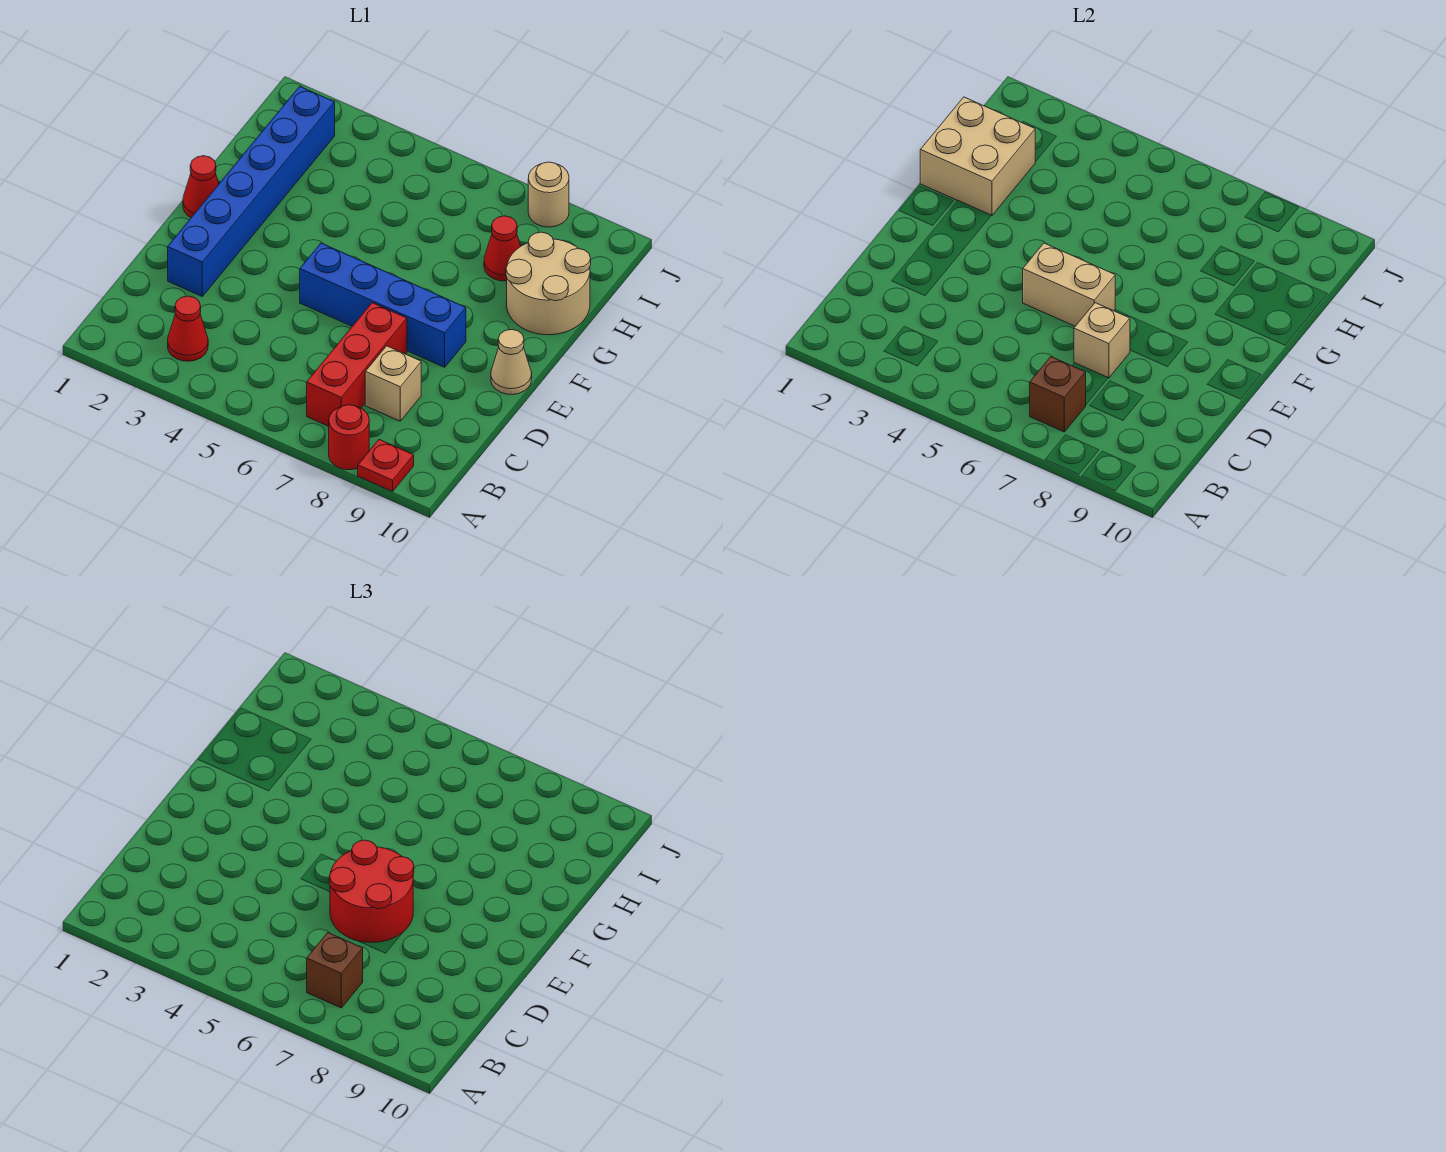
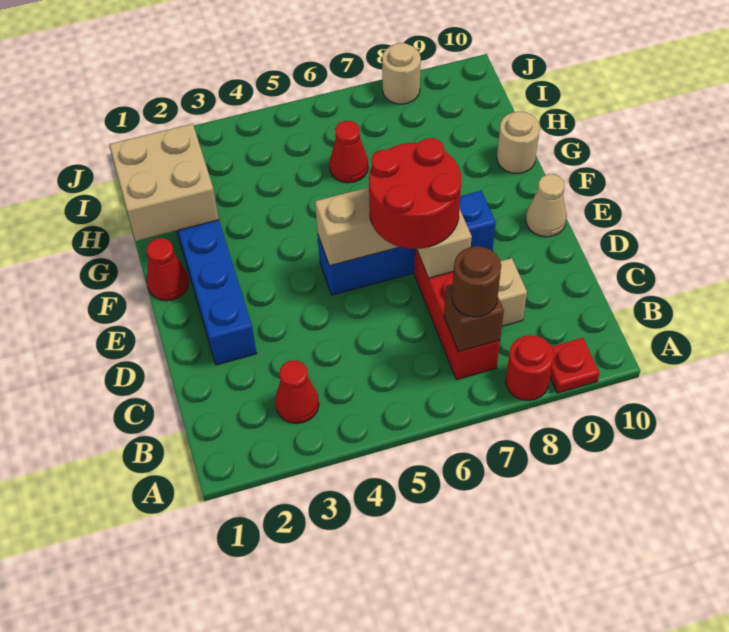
brown 1x1 brick [307,933,363,1008] -> brown 1x1 round brick [452,246,501,317]
tan 2x2 round brick [506,232,591,335] -> tan 1x1 round brick [497,112,540,174]
red 1x1 cone [484,216,521,281] -> red 1x1 cone moved to [329,121,368,183]

